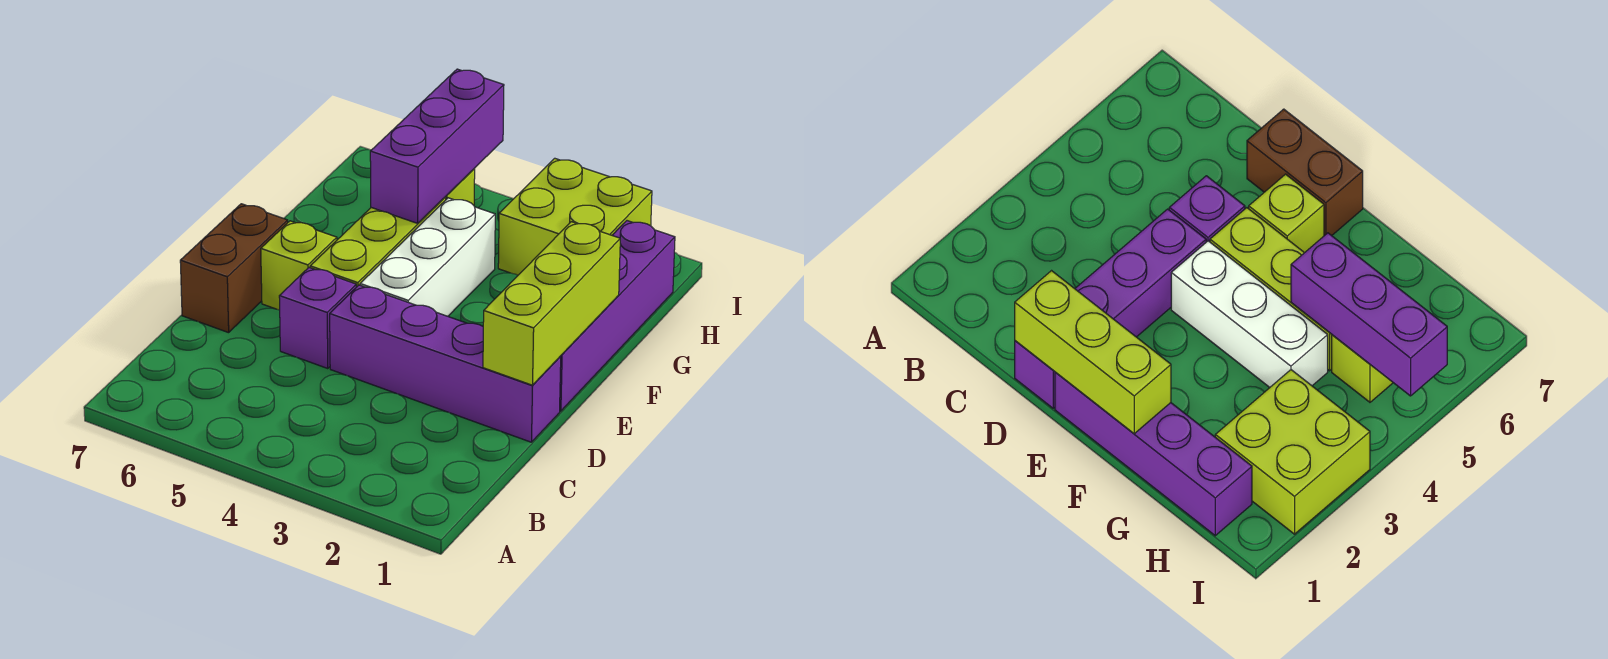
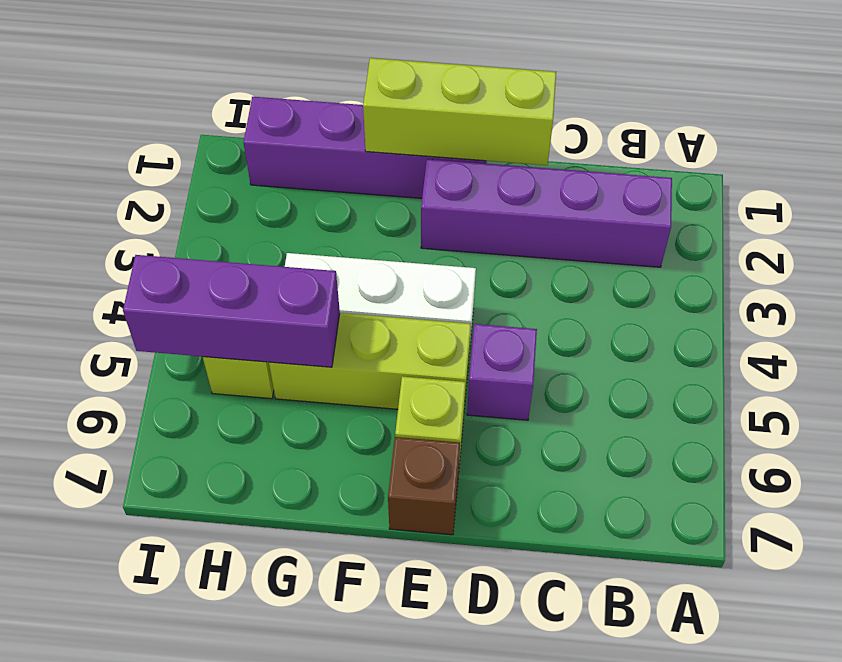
purple 1x4 brick [330,285,561,442] -> purple 1x4 brick turned to [421,159,672,267]
brown 1x2 brick [180,204,288,333] -> brown 1x1 brick [388,437,460,535]
lime 2x2 brick [498,158,652,275] -> none

